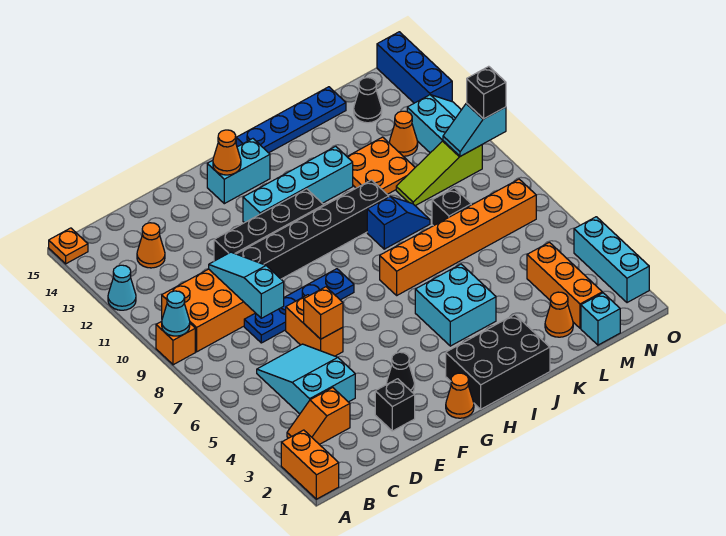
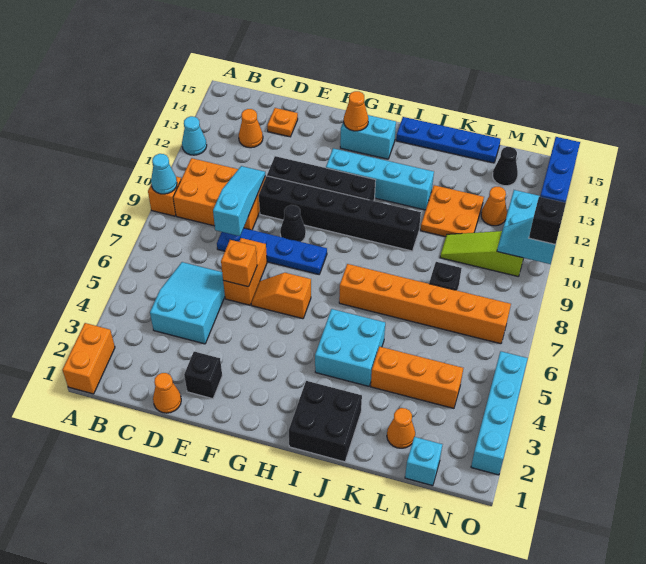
orange 1x1 plate [49,228,88,264] -> orange 1x1 plate moved to [267,108,298,137]
orange 1x2 slope [287,388,350,444] -> orange 1x2 slope moved to [251,273,311,319]
black 1x1 cone [387,352,415,392] -> black 1x1 cone moved to [280,205,306,242]
orange 1x1 cone [446,373,474,418] -> orange 1x1 cone moved to [153,373,181,413]
black 2x3 brick [446,315,550,409] -> black 2x2 brick [288,381,362,462]
blue 1x2 slope [367,197,430,249] -> none
orange 1x3 brick [527,242,602,328] -> orange 1x3 brick turned to [371,347,463,408]
cyan 1x3 brick [574,217,649,303] -> cyan 1x4 brick [471,351,528,475]

